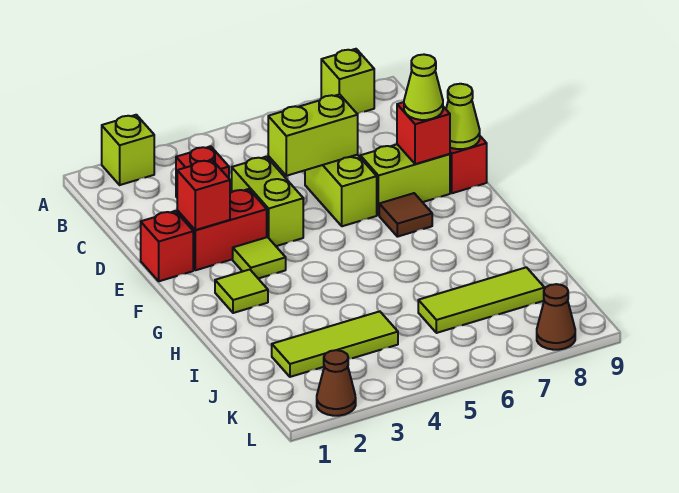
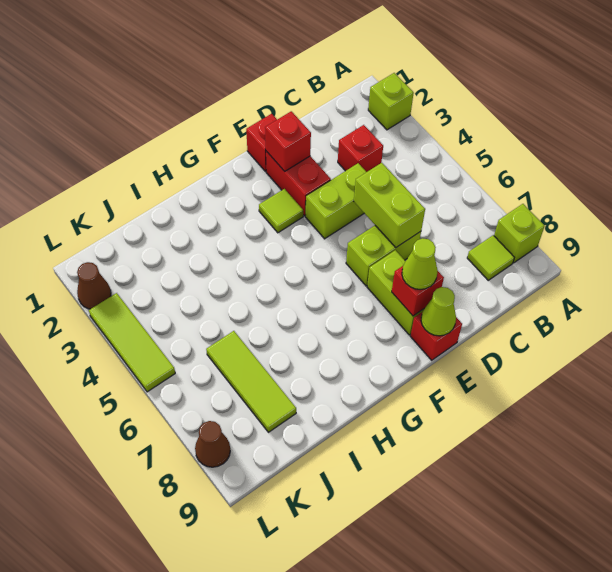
brown 1x1 tile [379,193,432,237] -> none
lime 1x1 tile [215,270,268,313] -> lime 1x1 tile moved to [467,235,514,280]
lime 1x3 tile [272,311,398,377] -> lime 1x3 tile moved to [89,293,175,392]

